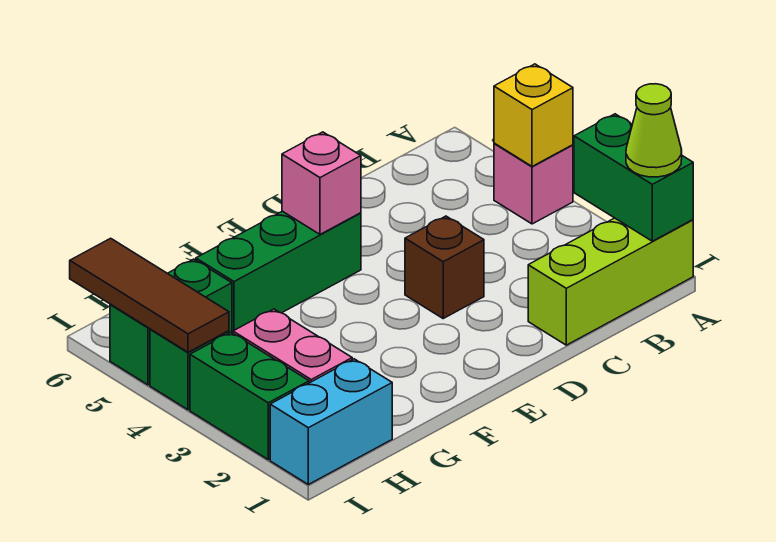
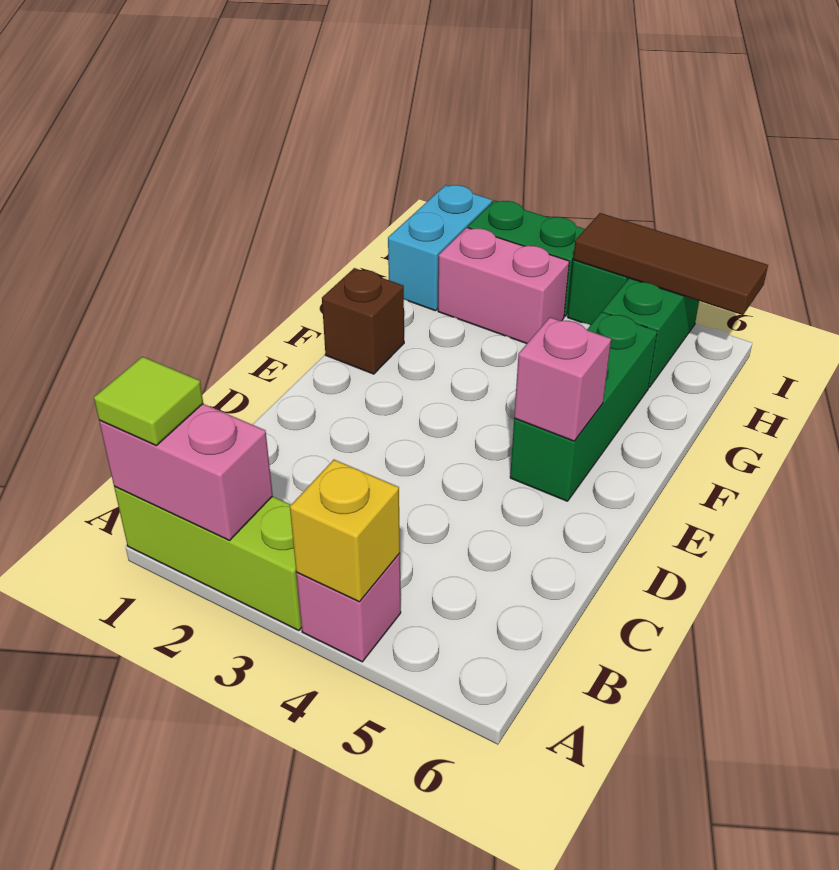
lime 1x3 brick [528,218,693,345] -> lime 1x3 brick turned to [114,487,302,630]
green 1x2 brick [574,114,693,241] -> pink 1x2 brick [99,404,273,540]
lime 1x1 cone [626,84,682,177] -> lime 1x1 tile [94,357,203,446]
brown 1x1 brick [405,216,484,318] -> brown 1x1 brick moved to [322,268,404,374]

